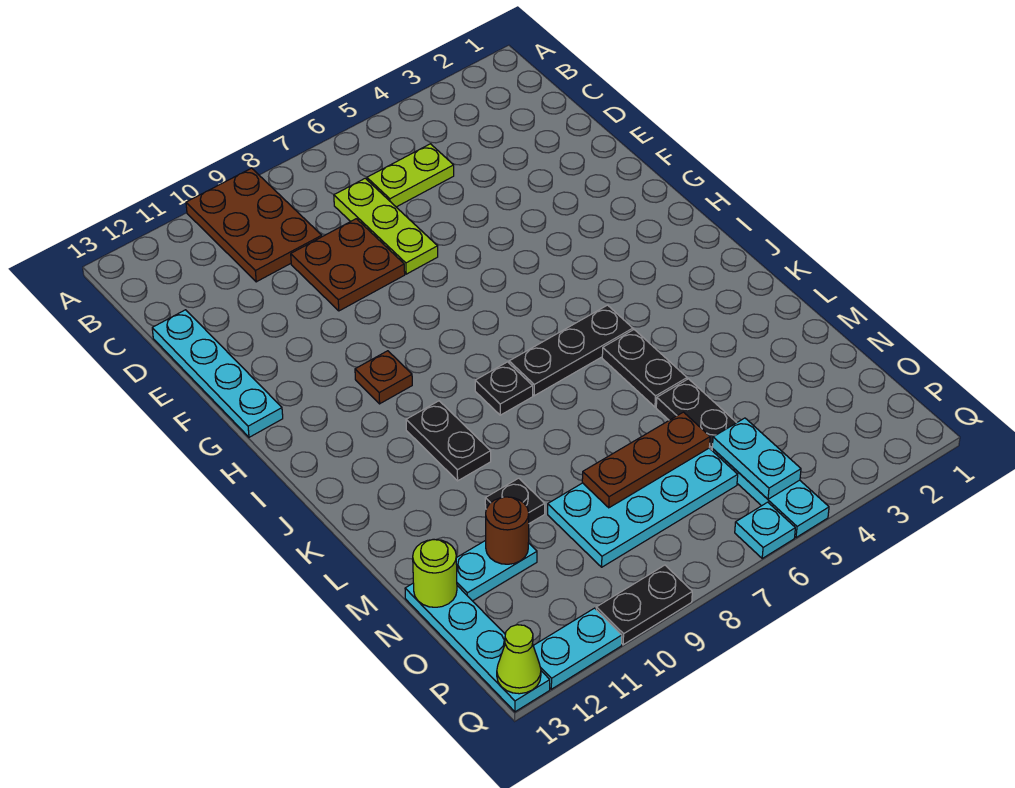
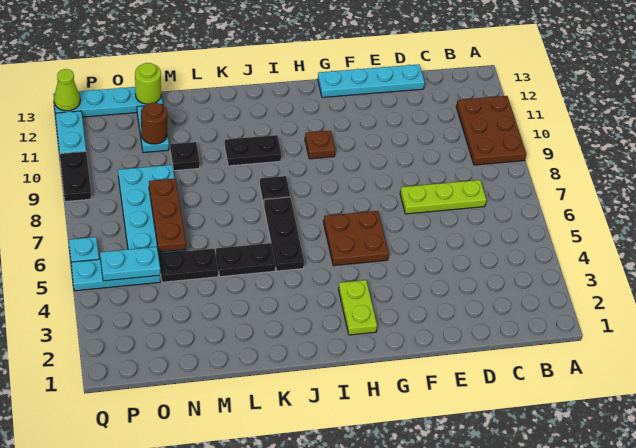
brown 2x3 plate [186,168,322,282] -> brown 2x3 plate turned to [456,96,526,165]
lime 1x2 plate [367,144,454,207] -> lime 1x2 plate moved to [338,280,377,335]
brown 2x2 plate [291,219,405,311] -> brown 2x2 plate moved to [324,211,389,266]

